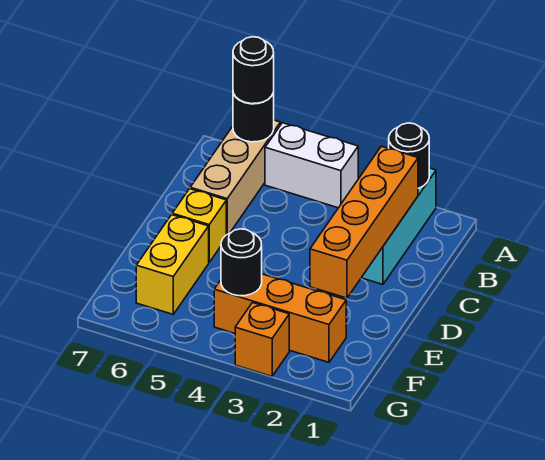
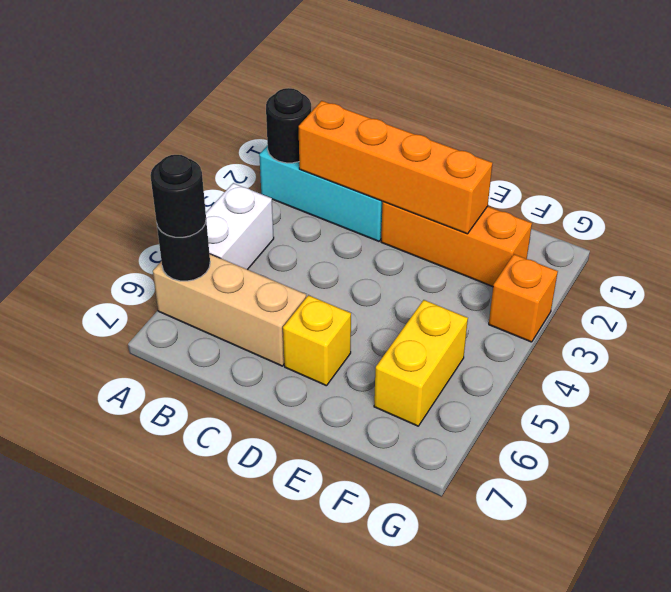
yellow 1x2 brick [136,215,209,314] -> yellow 1x2 brick turned to [374,300,468,426]
orange 1x3 brick [214,274,346,362] -> orange 1x3 brick turned to [381,202,532,287]
black 1x1 round brick [221,229,262,296] -> none

